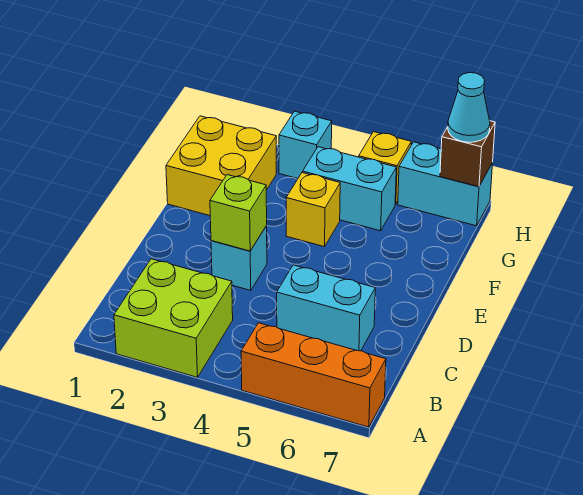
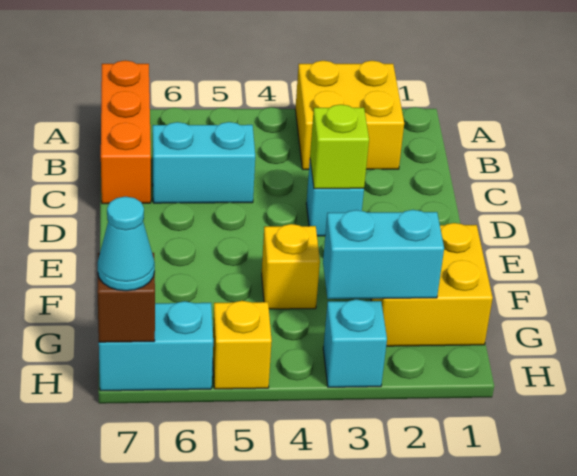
lime 2x2 brick [114,259,233,377] -> yellow 2x2 brick [295,61,404,170]
orange 1x3 brick [241,323,386,427] -> orange 1x3 brick turned to [101,60,151,204]
cyan 1x2 brick [303,147,396,231] -> cyan 1x2 brick moved to [323,210,444,299]

